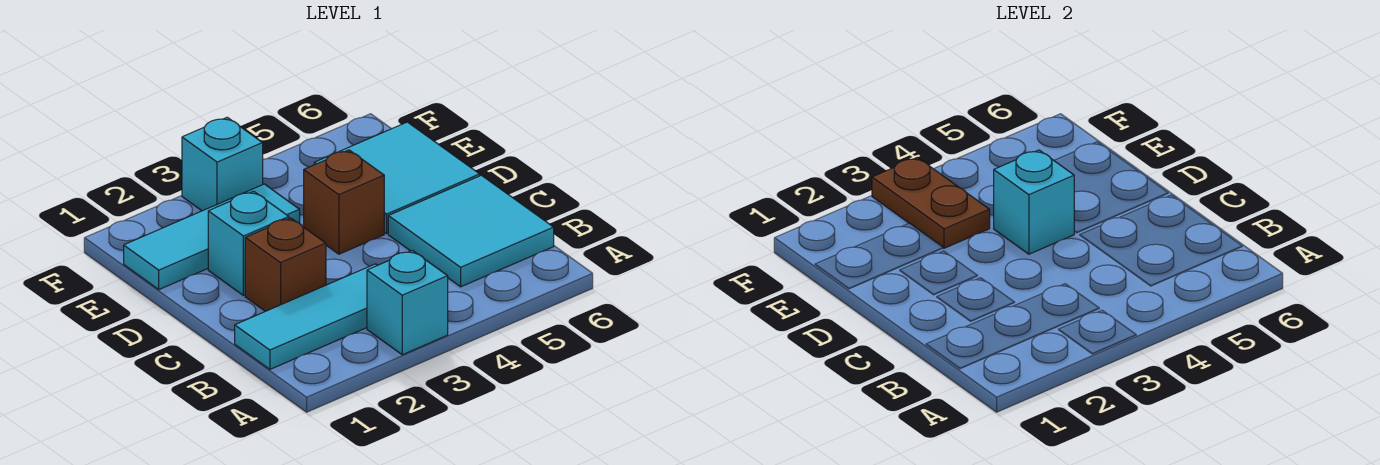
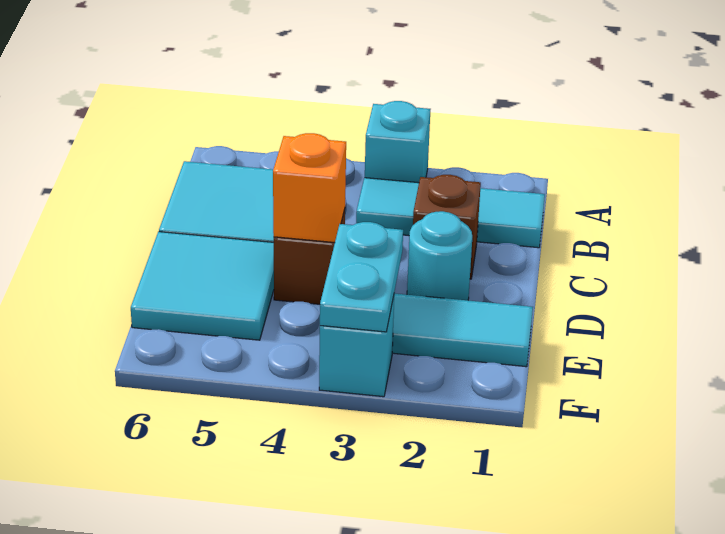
cyan 1x1 brick [208,191,289,296] -> cyan 1x1 round brick [407,211,472,300]
cyan 1x1 brick [994,150,1074,254] -> orange 1x1 brick [273,133,346,243]
brown 1x2 plate [872,158,990,248] -> cyan 1x2 plate [320,222,403,332]

